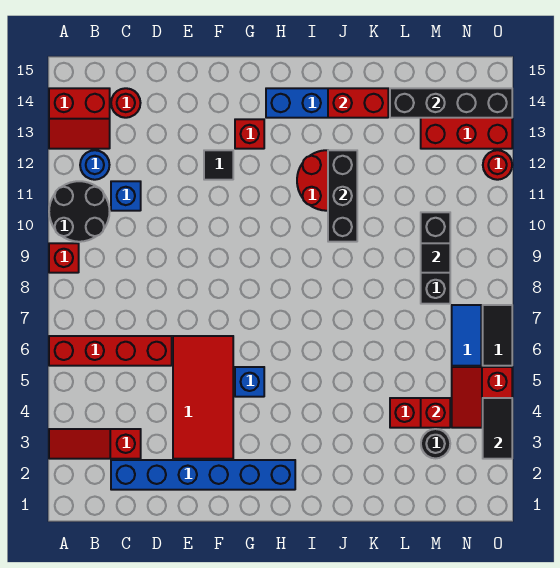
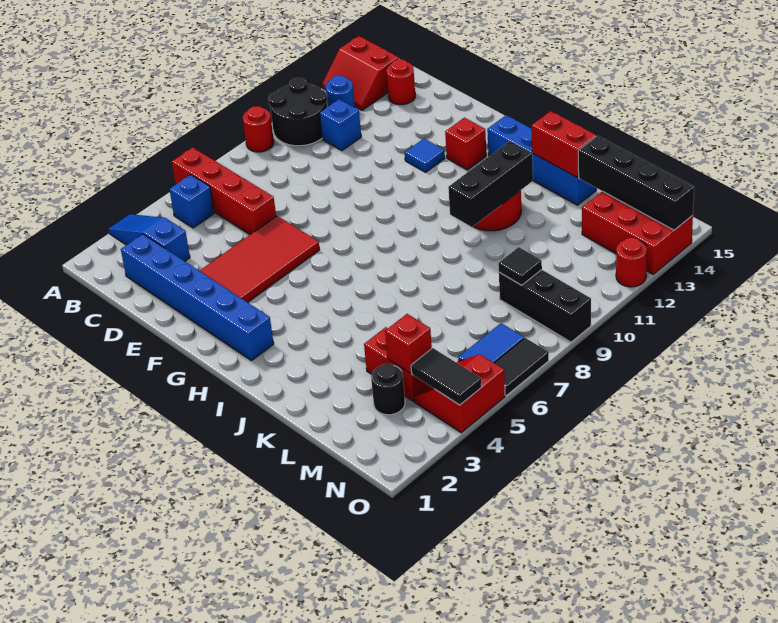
red 1x3 slope [49,429,141,459] -> blue 1x3 slope [108,214,190,261]
red 1x1 brick [49,243,79,273] -> red 1x1 round brick [243,106,274,152]
black 1x1 tile [204,150,233,180] -> blue 1x1 tile [405,139,445,172]
blue 1x1 brick [235,367,264,397] -> blue 1x1 brick moved to [169,175,214,228]
black 1x3 brick [421,212,450,304] -> black 1x3 brick turned to [499,270,591,342]
black 1x2 tile [483,398,512,459] -> black 1x2 tile turned to [411,348,482,405]

